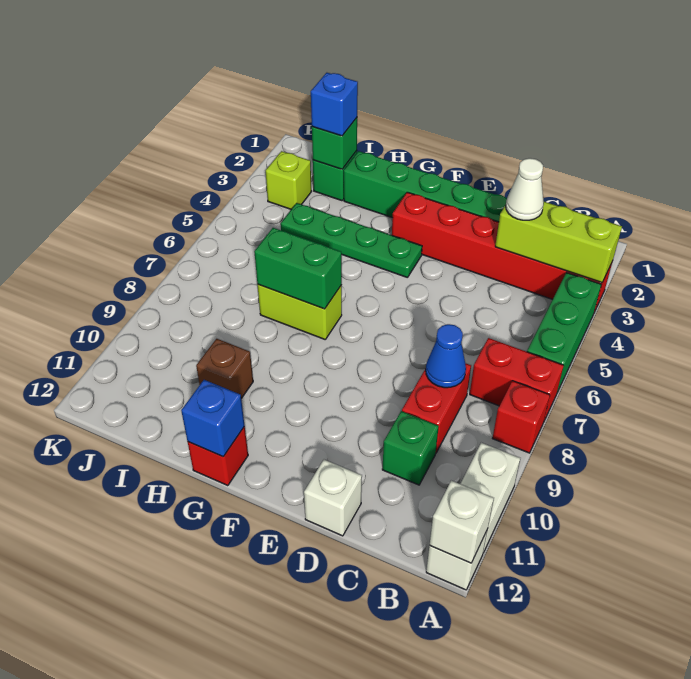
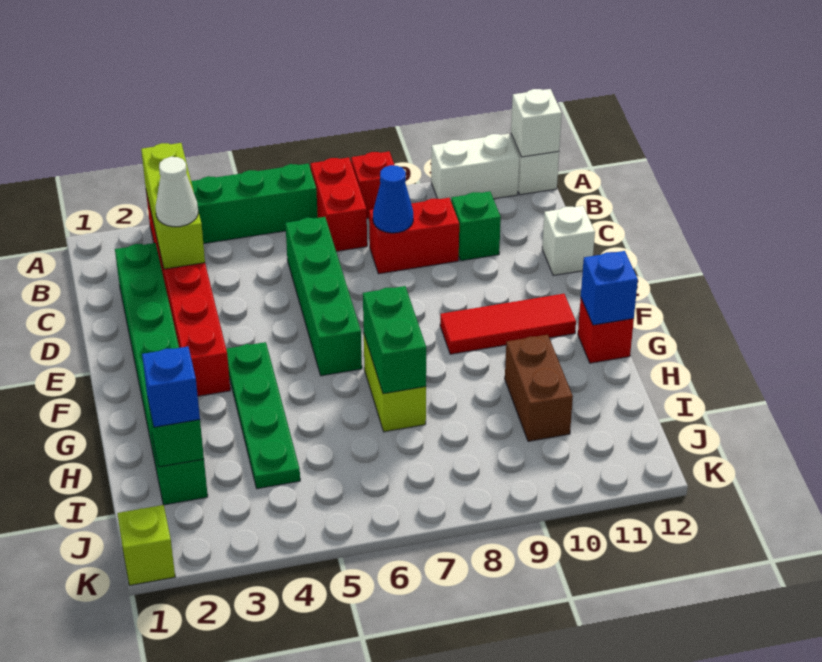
none -> green 1x4 brick [285,217,362,376]
none -> red 1x3 tile [440,294,576,354]
brown 1x1 brick [196,339,253,398] -> brown 1x2 brick [505,335,573,441]
lime 1x1 brick [266,151,312,209] -> lime 1x1 brick moved to [117,505,175,585]

